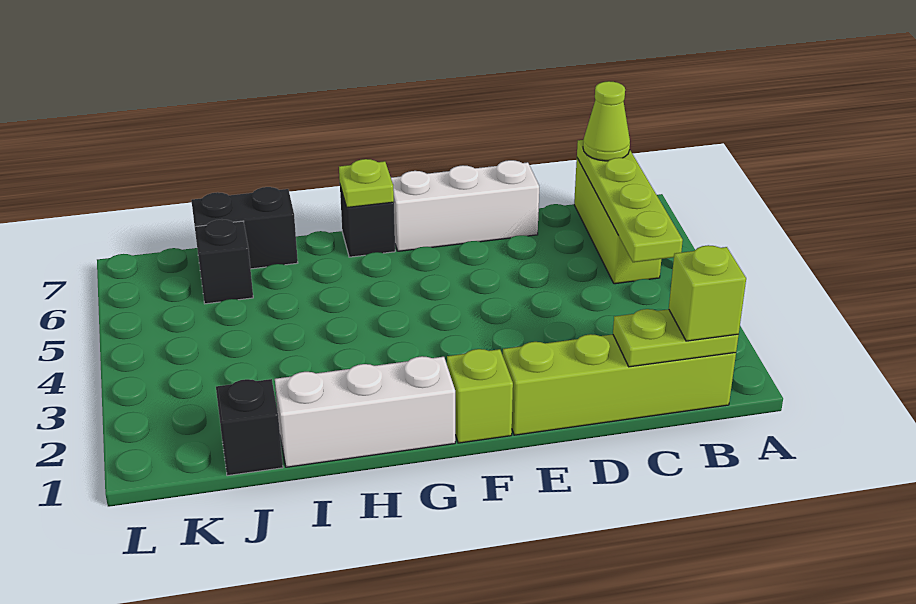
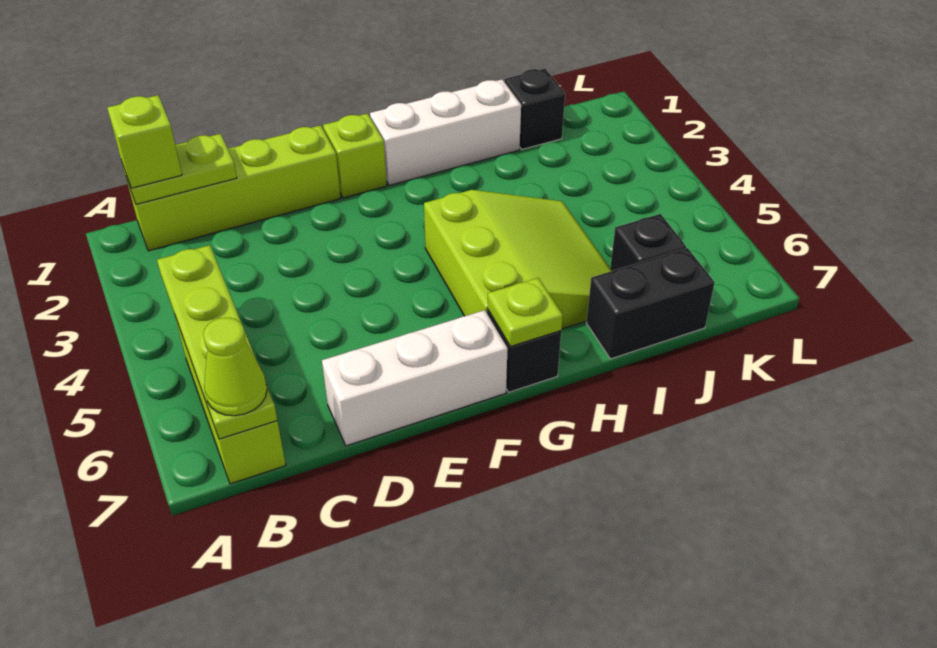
none -> lime 3x3 slope [424,190,612,329]

